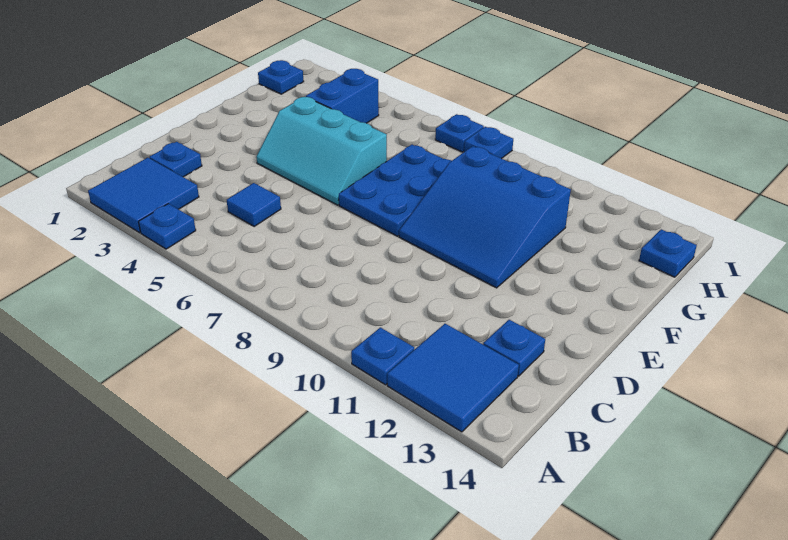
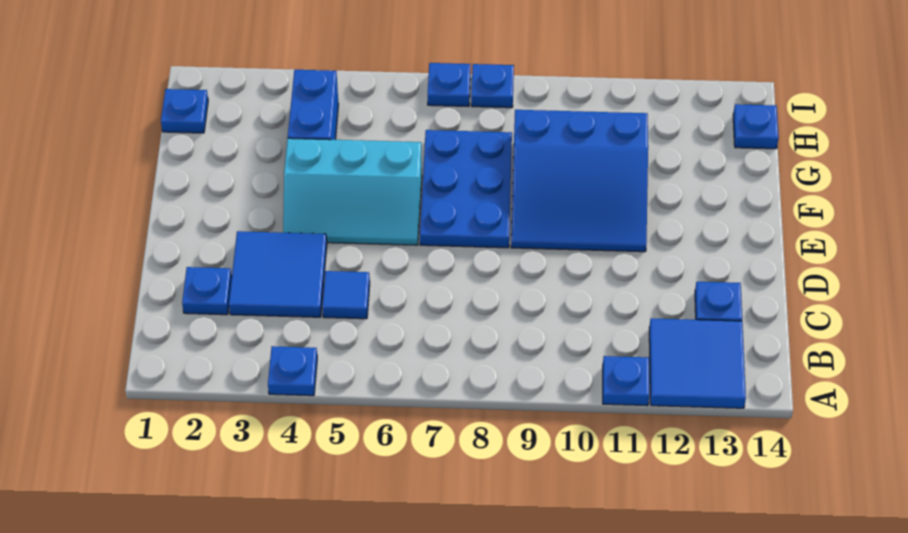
blue 2x2 tile [88,158,199,233] -> blue 2x2 tile moved to [229,231,327,317]

